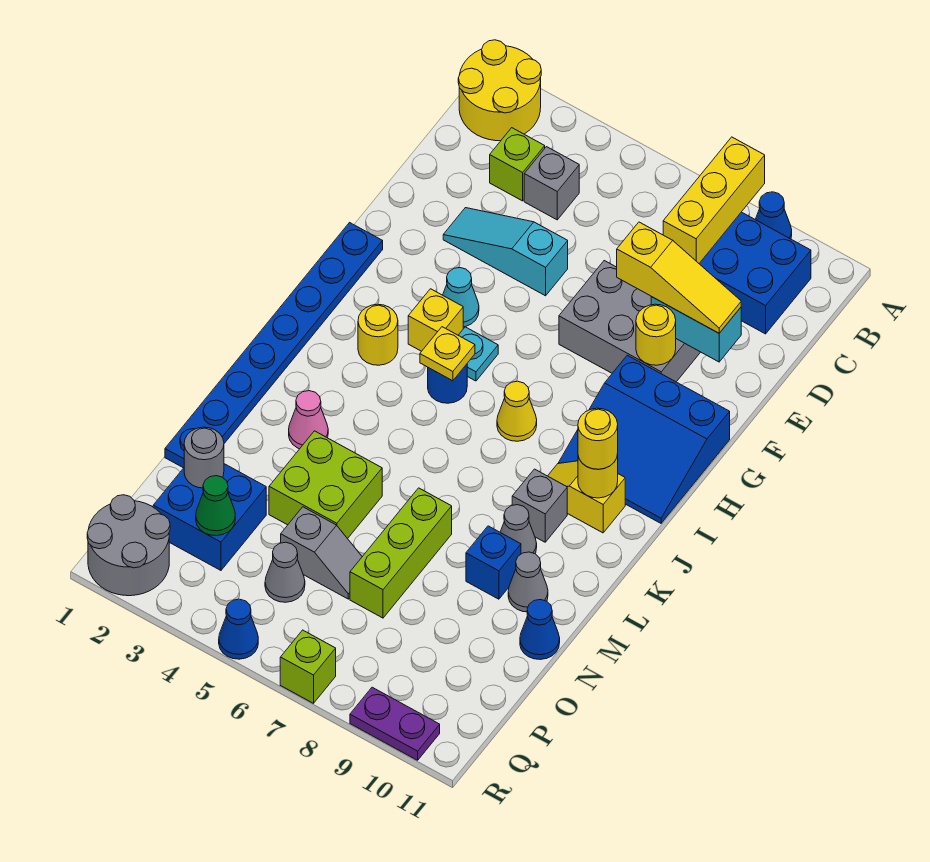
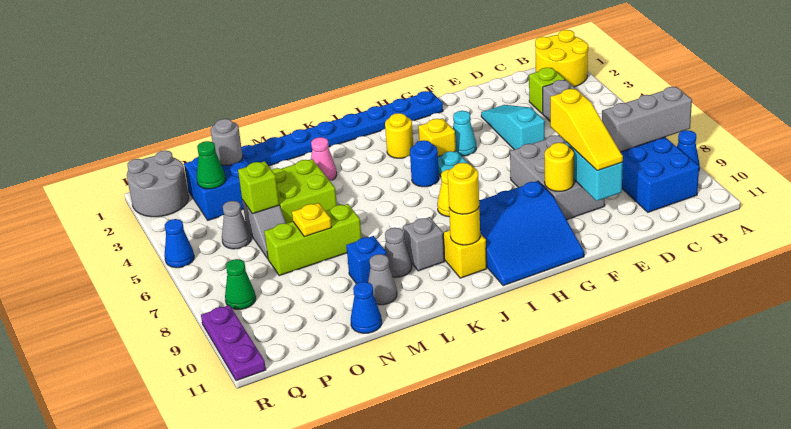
yellow 1x3 brick [663,137,765,263] -> grey 1x3 brick [602,87,692,152]
blue 3x3 slope [559,355,730,523] -> blue 3x3 slope turned to [479,181,584,286]
yellow 1x1 plate [420,327,475,381] -> yellow 1x1 plate moved to [292,203,332,237]
none -> green 1x1 cone [225,259,256,309]
lime 1x1 brick [280,630,336,703] -> lime 1x1 brick moved to [238,161,279,214]
purple 1x2 plate [350,687,440,760] -> purple 1x3 plate [201,305,266,381]

